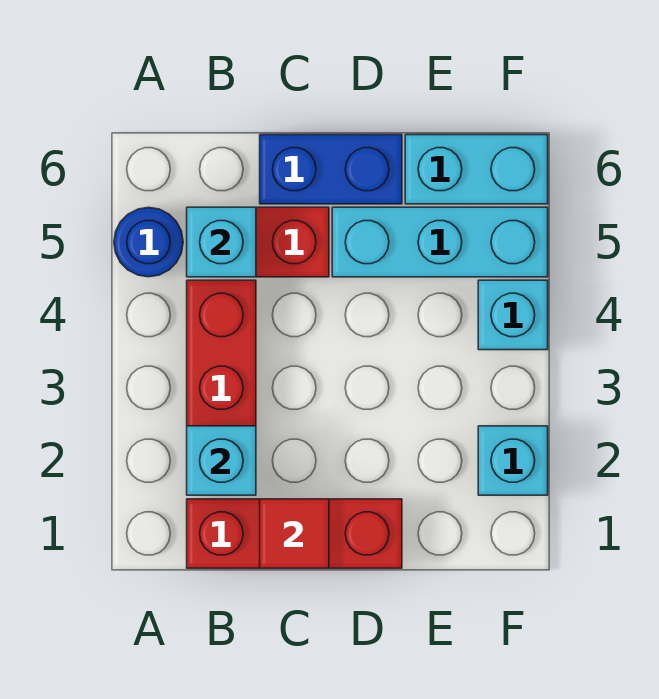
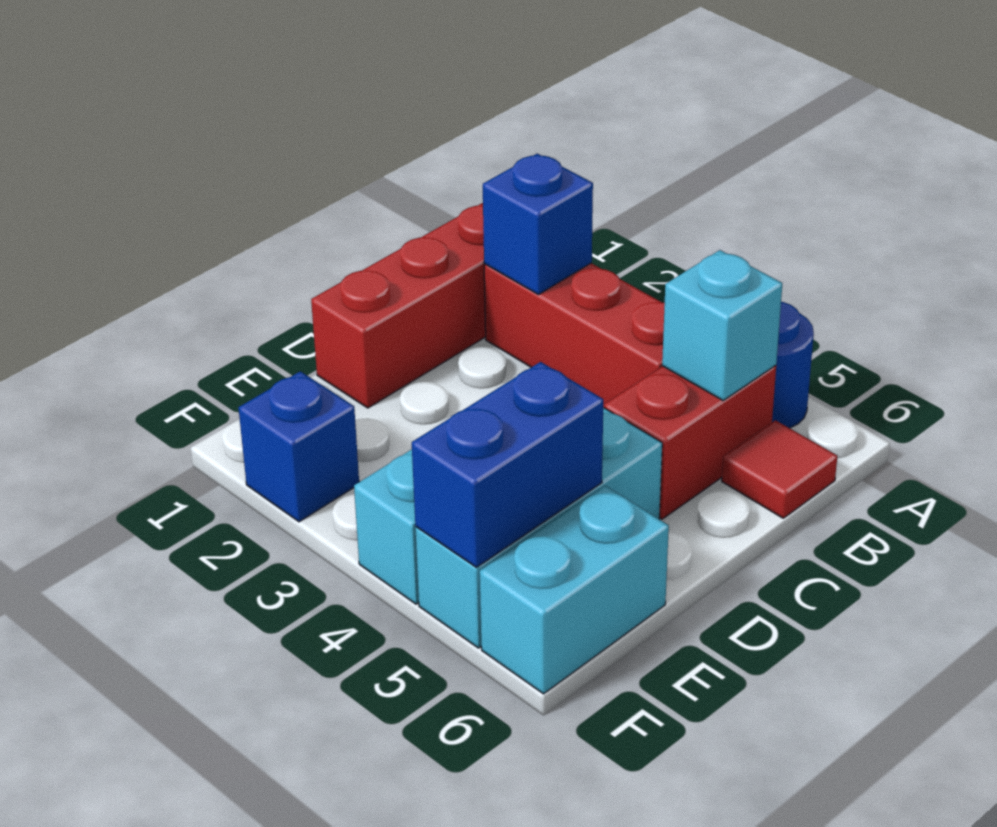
cyan 1x1 brick [187,426,256,495] -> blue 1x1 brick [483,154,593,295]
red 1x1 tile [260,499,329,568] -> red 1x1 tile moved to [722,420,837,518]
blue 1x2 brick [260,135,402,204] -> blue 1x2 brick moved to [412,362,603,567]
cyan 1x1 brick [478,426,548,495] -> blue 1x1 brick [238,371,359,522]

